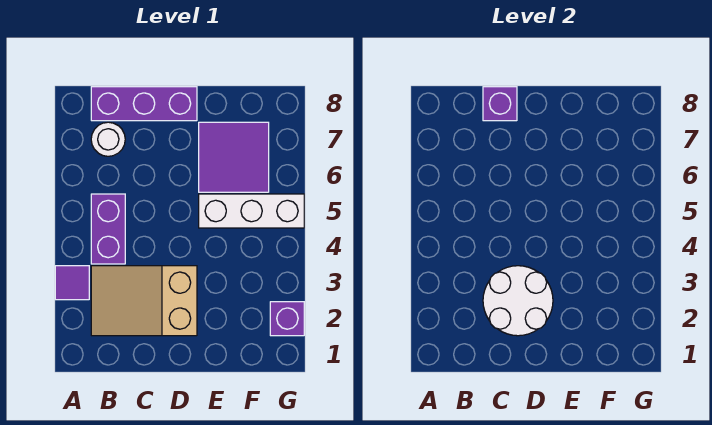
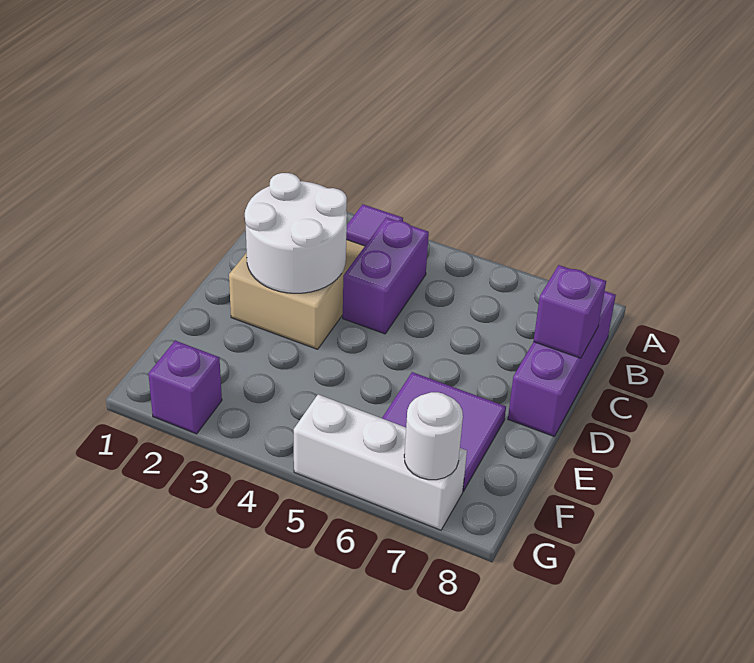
purple 1x2 brick [91,194,125,264] -> purple 1x2 brick turned to [343,217,429,334]
white 1x1 round brick [91,122,125,156] -> white 1x1 round brick moved to [404,392,463,480]
white 1x3 brick [199,194,304,228] -> white 1x3 brick turned to [294,395,467,530]

